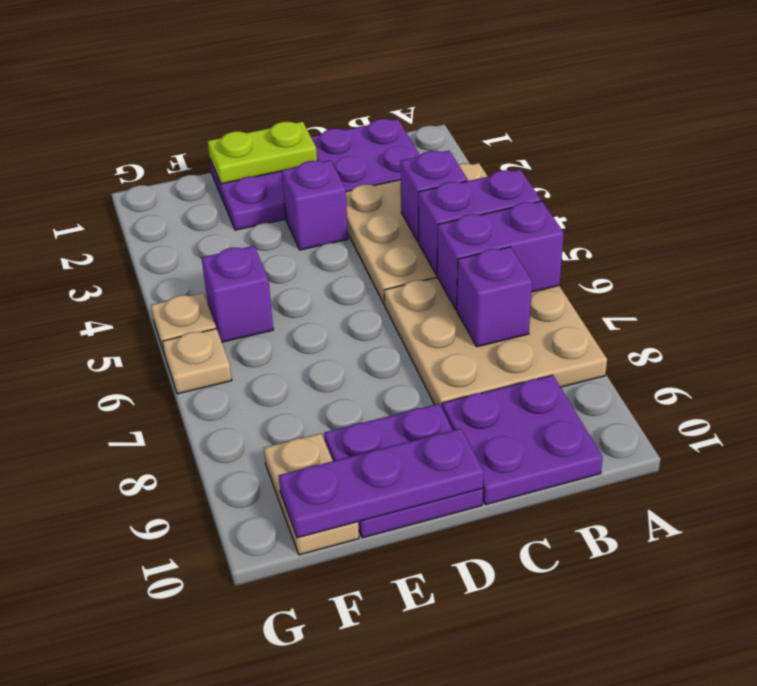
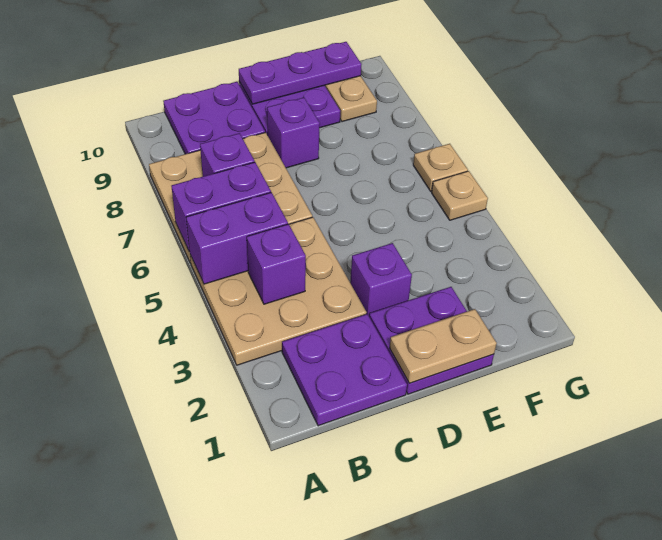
lime 1x2 plate [208,122,317,184] -> tan 1x2 plate [390,309,497,383]
purple 1x1 brick [202,246,273,342] -> purple 1x1 brick moved to [267,97,320,168]

